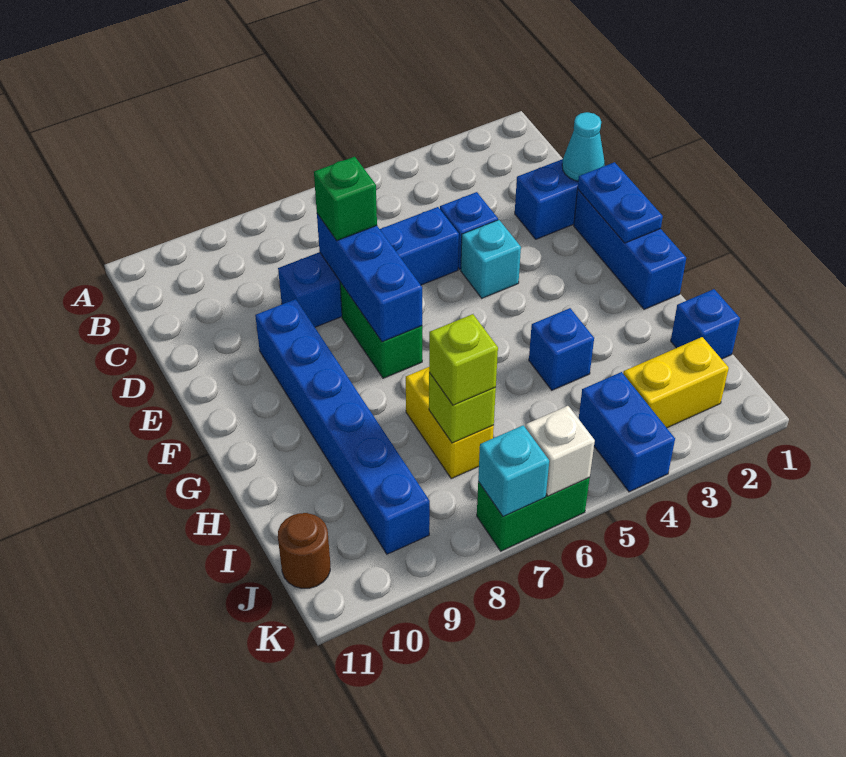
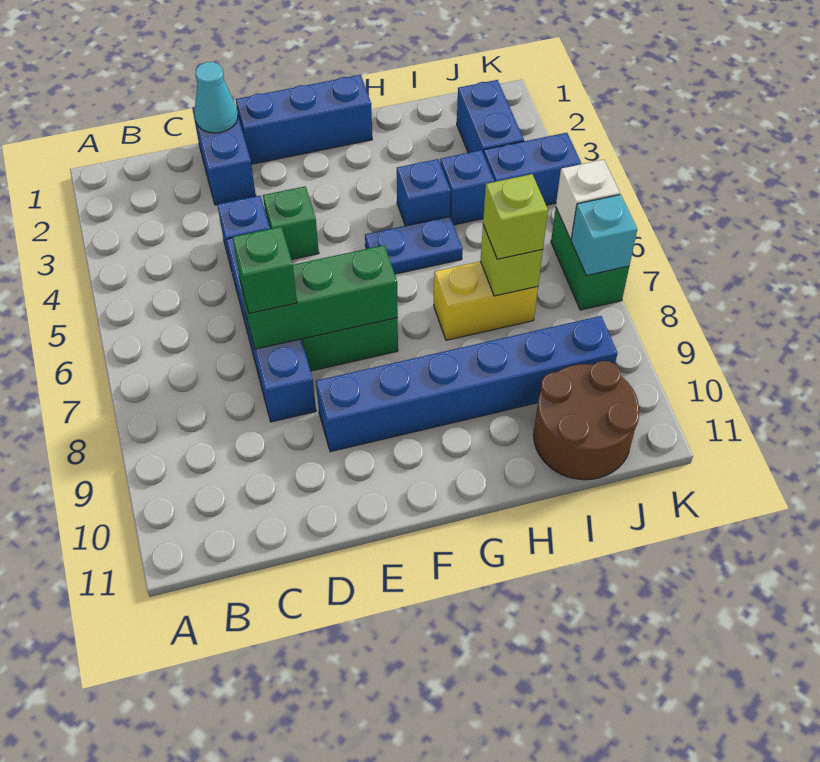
blue 1x3 brick [317,214,422,342] -> green 1x3 brick [240,245,398,349]
blue 1x2 plate [578,162,663,243] -> blue 1x2 plate moved to [365,216,463,274]
cyan 1x1 brick [461,220,521,298] -> green 1x1 brick [263,186,319,260]
blue 1x1 brick [671,289,740,359] -> blue 1x1 brick moved to [440,150,495,225]
yellow 1x2 brick [623,337,729,428] -> blue 1x2 brick [457,80,524,154]
brown 1x1 round brick [278,513,330,588] -> brown 2x2 round brick [534,361,639,480]

